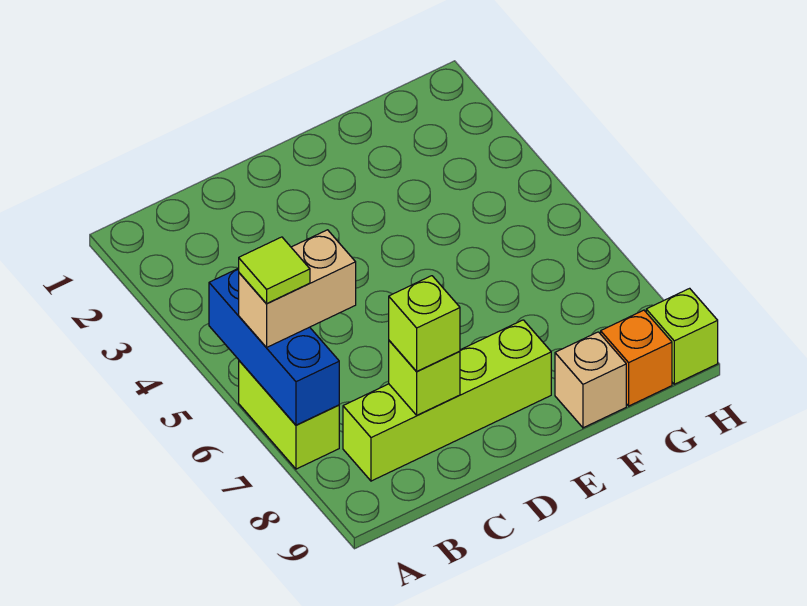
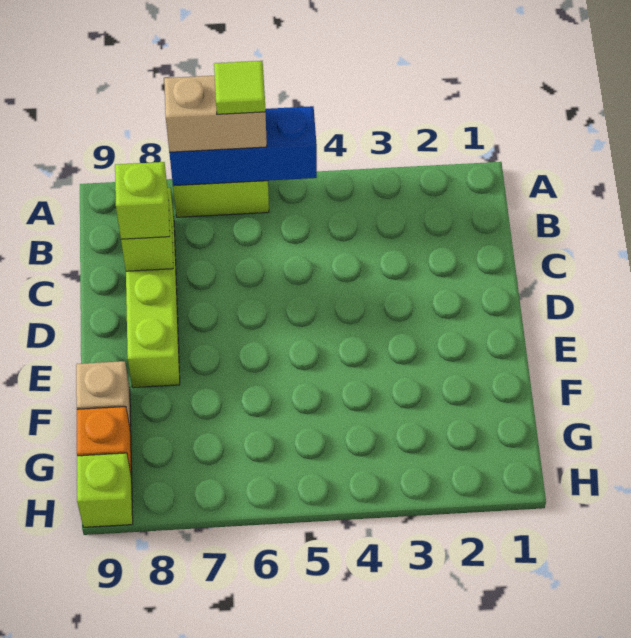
tan 1x2 brick [239,230,356,348] -> tan 1x2 brick turned to [164,76,267,152]

